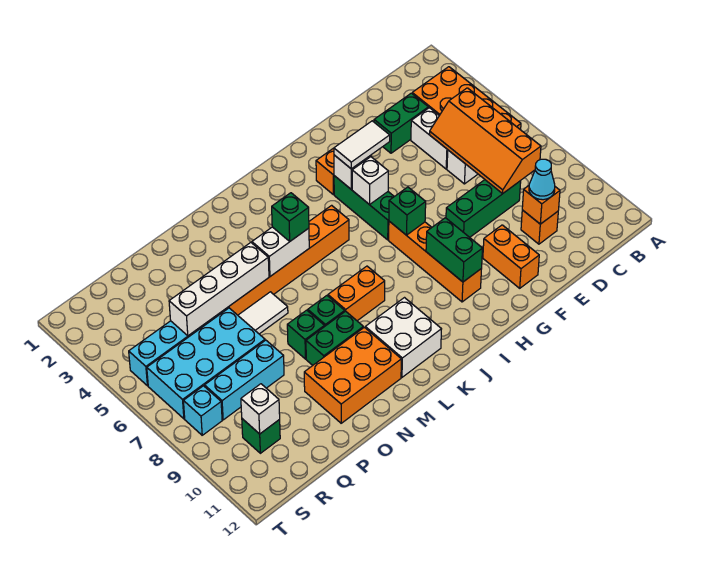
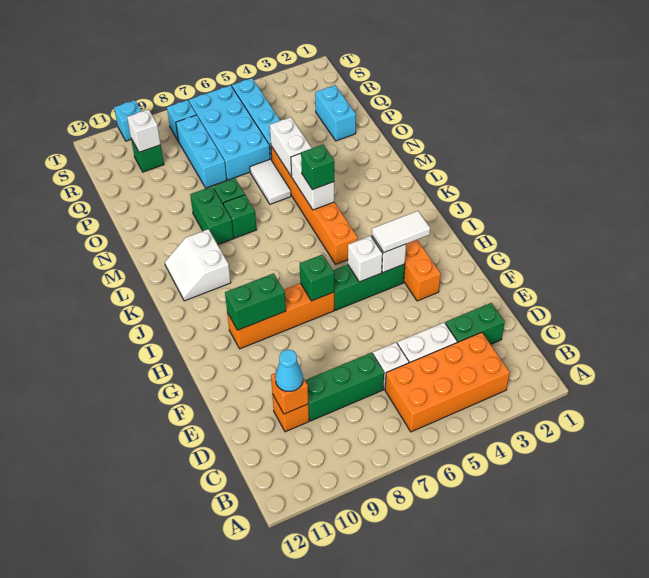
orange 2x4 slope [429,88,541,194] -> none
green 1x2 brick [374,93,428,153] -> green 1x2 brick turned to [445,303,505,344]
green 1x3 brick [446,180,521,237] -> green 1x3 brick turned to [305,353,384,421]
orange 1x2 brick [483,225,539,288] -> none
white 1x2 tile [334,121,390,169] -> white 1x2 tile turned to [372,211,430,252]
orange 1x2 brick [328,266,385,321] -> none
white 2x2 brick [365,298,441,377] -> white 2x2 slope [165,229,231,301]
orange 2x3 brick [304,327,401,423] -> none
white 1x4 brick [169,243,269,336] -> white 1x2 brick [270,117,311,176]
none -> cyan 1x2 brick [315,85,356,141]
none -> cyan 1x1 brick [114,100,142,141]

